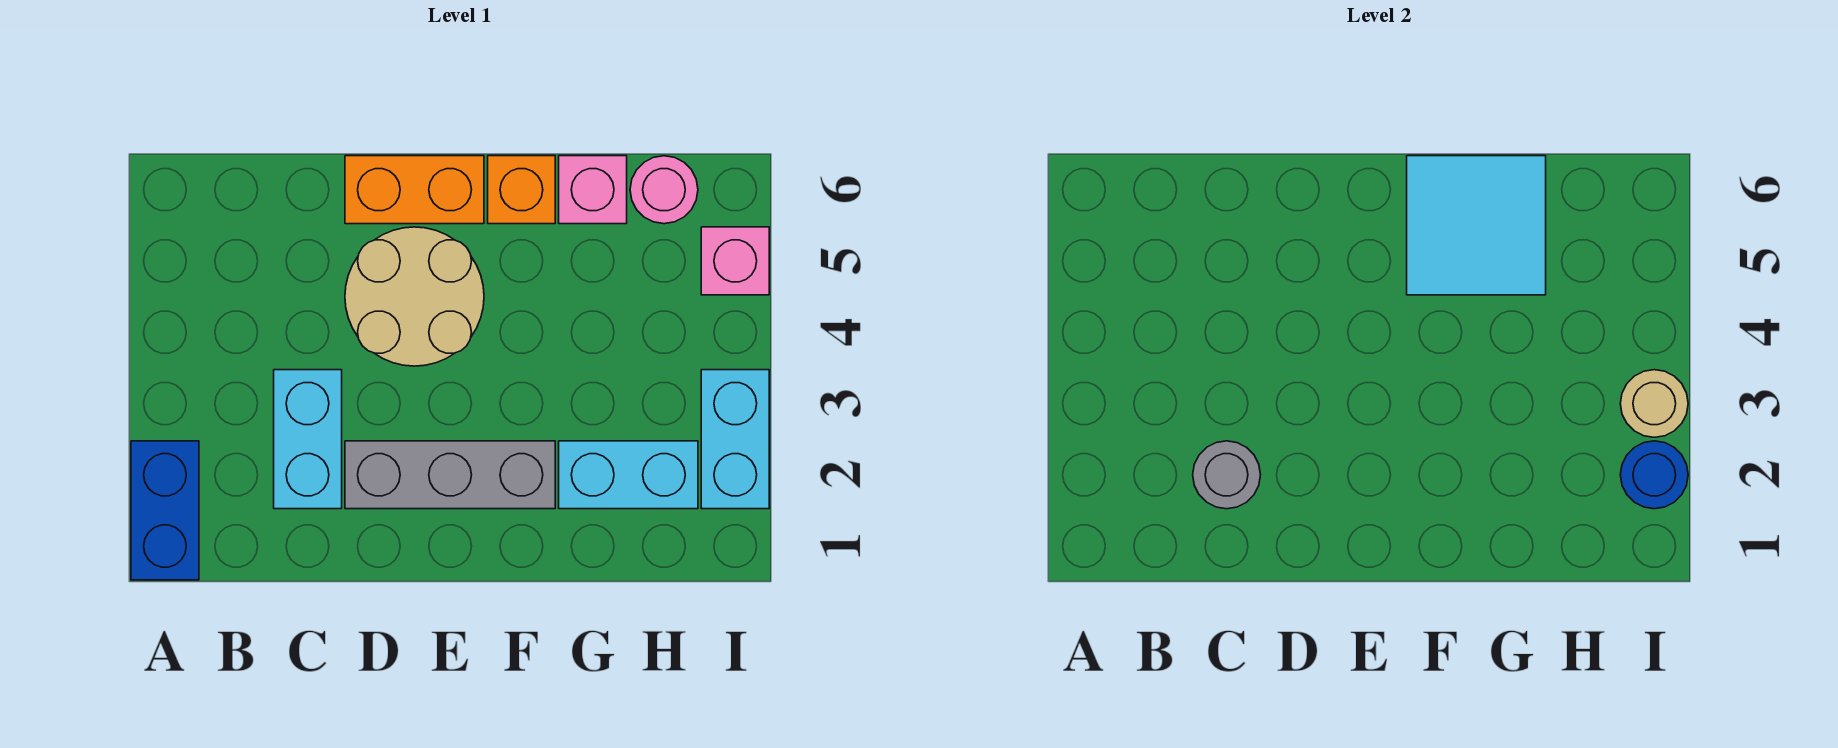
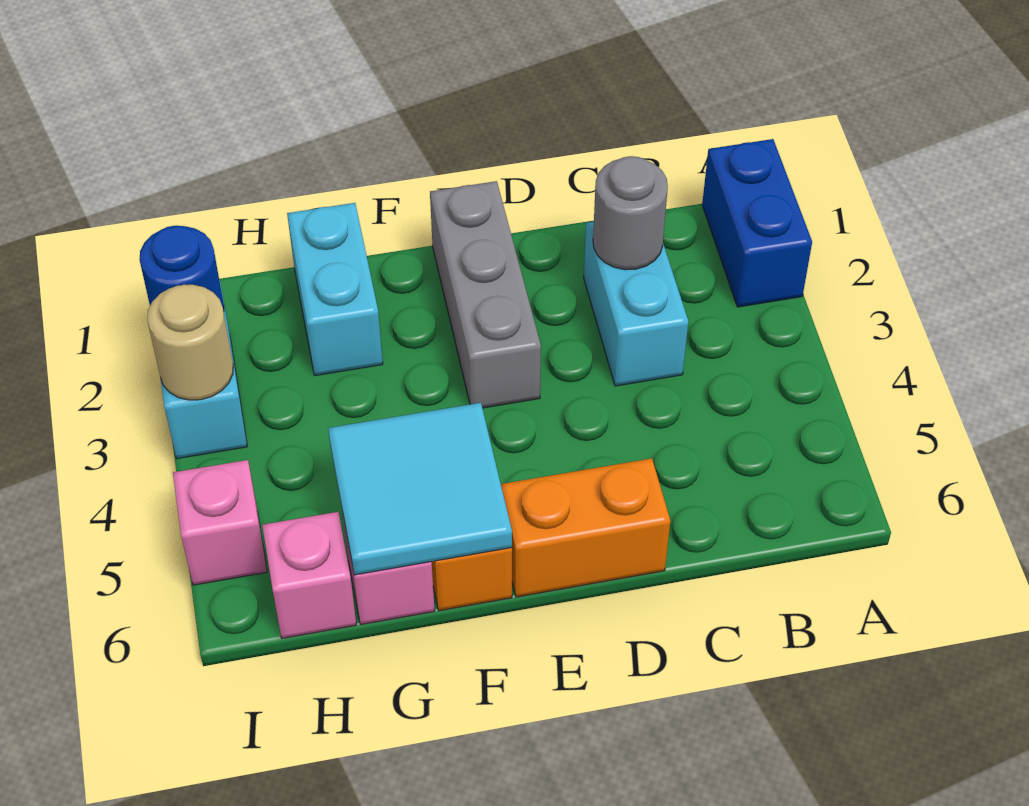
grey 1x3 brick [345,441,555,509] -> grey 1x3 brick turned to [430,181,541,408]
tan 2x2 round brick [345,227,484,366] -> none
cyan 1x2 brick [559,441,698,509] -> cyan 1x2 brick turned to [287,203,383,375]
pink 1x1 round brick [630,156,698,224] -> pink 1x1 brick [262,512,356,638]

